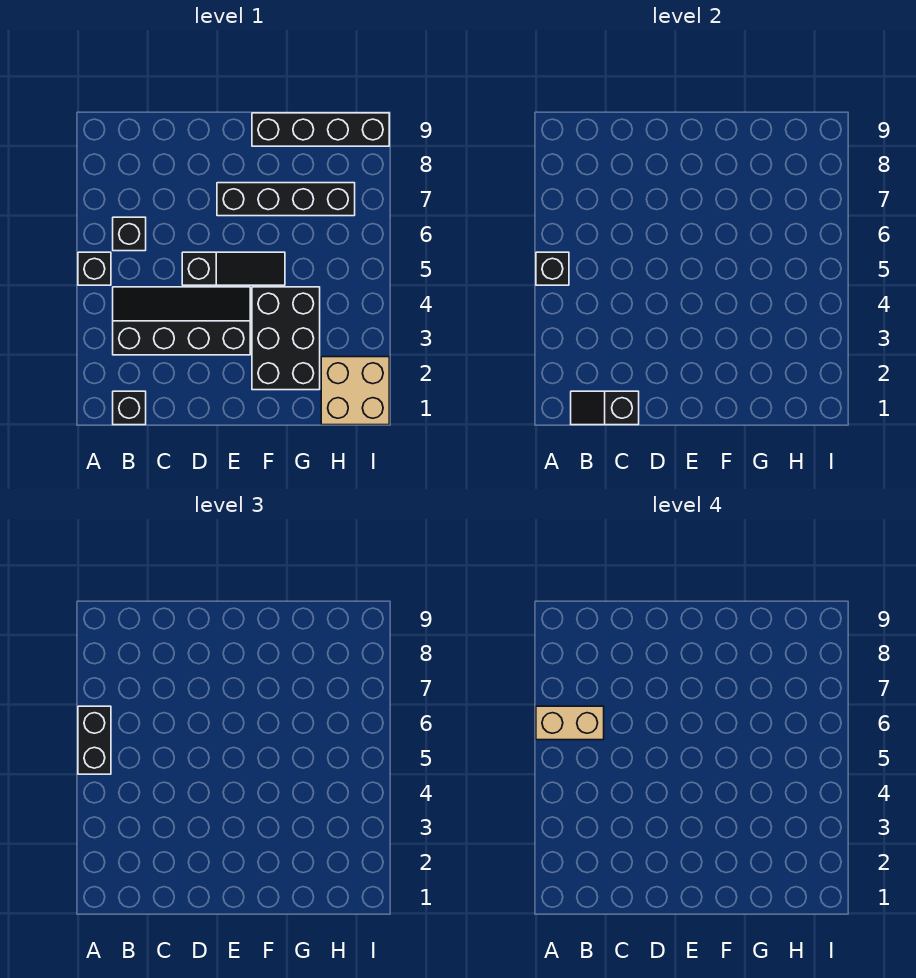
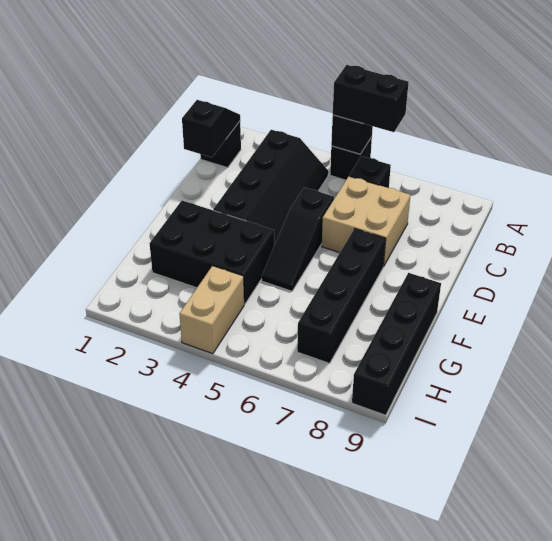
tan 1x2 brick [536,706,604,740] -> tan 1x2 brick moved to [179,266,244,354]
tan 2x2 brick [321,357,389,425] -> tan 2x2 brick moved to [322,176,411,267]

